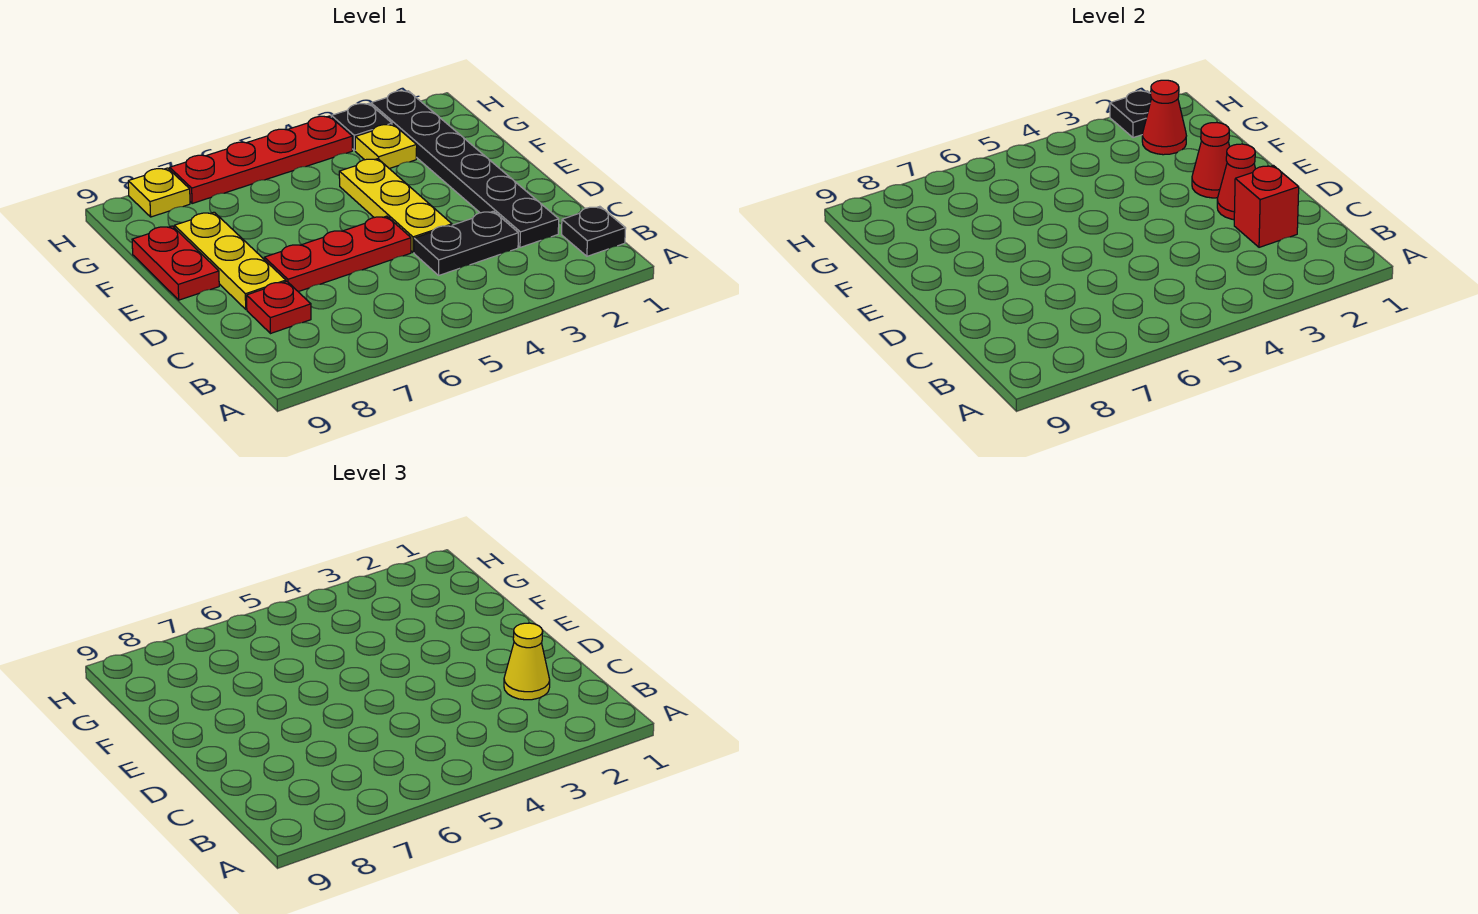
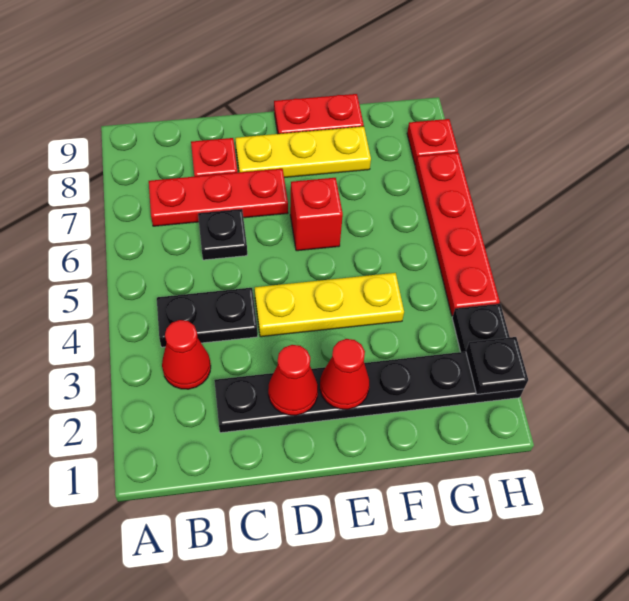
black 1x1 plate [561,206,626,256] -> black 1x1 plate moved to [198,209,247,260]
red 1x1 brick [1234,166,1299,247] -> red 1x1 brick moved to [290,178,343,251]
yellow 1x1 cone [504,623,550,700] -> none
black 1x2 plate [414,211,518,275] -> black 1x2 plate turned to [157,288,258,347]
red 1x3 plate [264,216,411,292] -> red 1x3 plate turned to [149,169,288,226]
red 1x1 cone [1142,80,1186,155] -> red 1x1 cone moved to [162,320,211,389]
yellow 1x1 plate [355,124,417,169] -> none
yellow 1x1 plate [128,168,190,217] -> red 1x1 plate [407,119,458,165]

